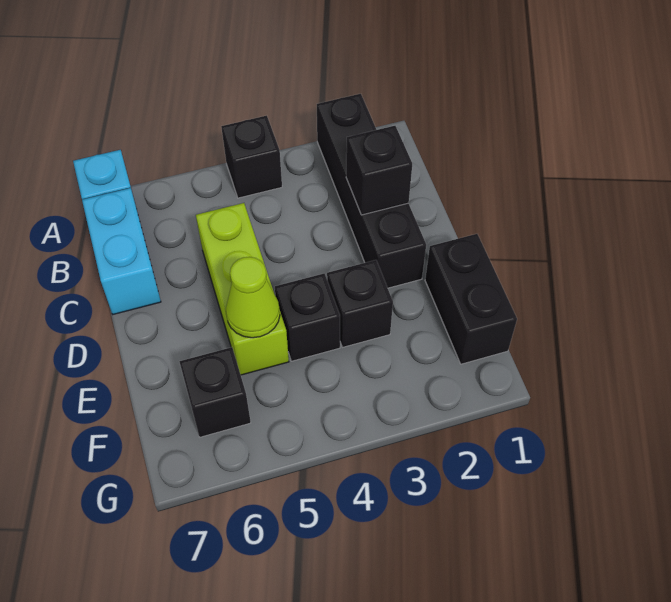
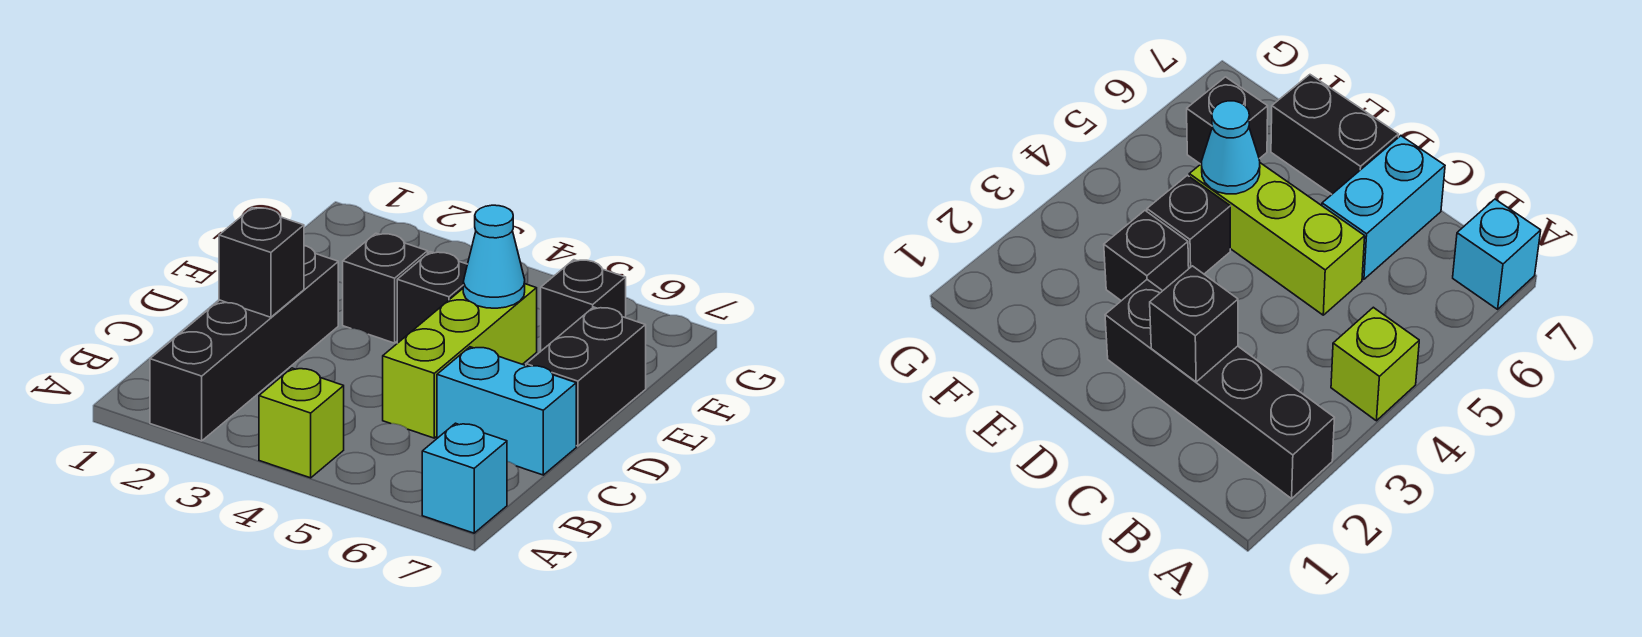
black 1x1 brick [221,116,282,198] -> lime 1x1 brick [259,368,344,478]
cyan 1x2 brick [82,188,161,314] -> cyan 1x2 brick turned to [437,347,576,475]
black 1x2 brick [425,234,517,364] -> black 1x2 brick moved to [526,307,646,446]
lime 1x1 cone [226,257,280,338] -> cyan 1x1 cone [463,205,525,308]

